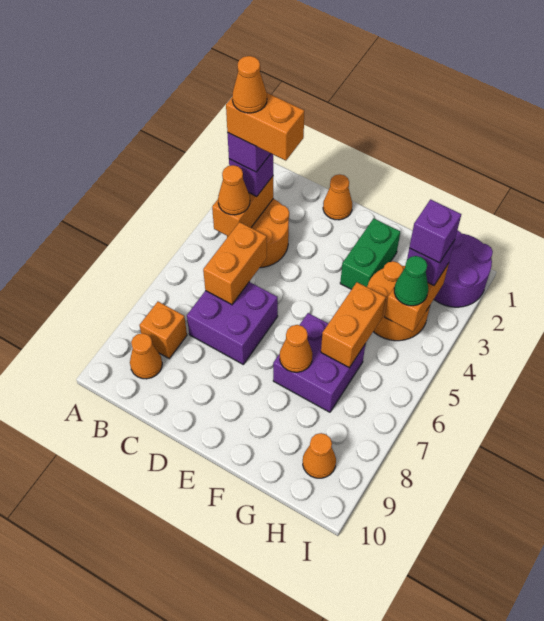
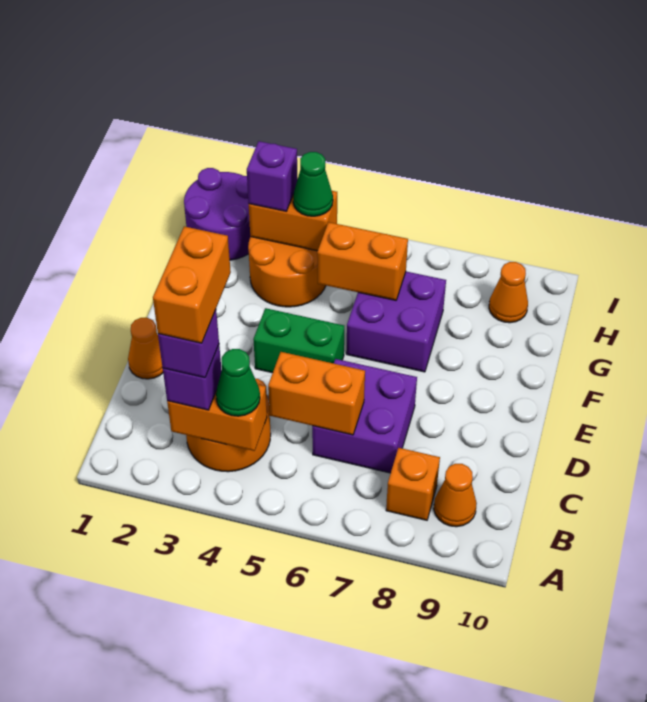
orange 1x1 cone [232,56,267,113] -> none
orange 1x1 cone [218,165,250,215] -> green 1x1 cone [216,349,260,416]
green 1x2 brick [340,218,400,289] -> green 1x2 brick moved to [253,308,344,373]
orange 1x1 cone [280,325,313,372] -> none
purple 1x1 brick [409,199,461,263] -> none

